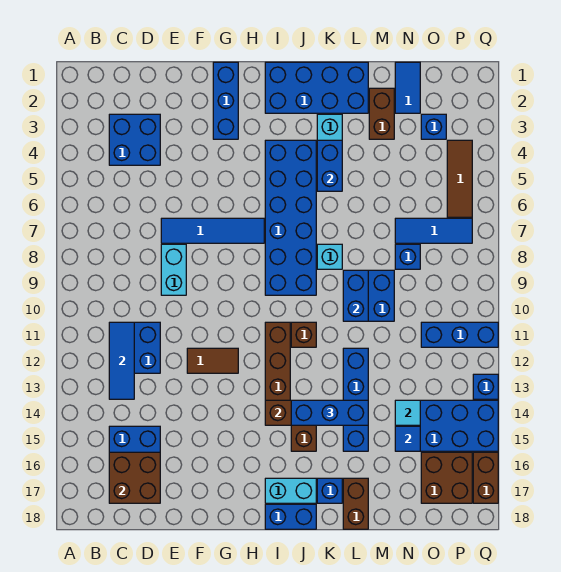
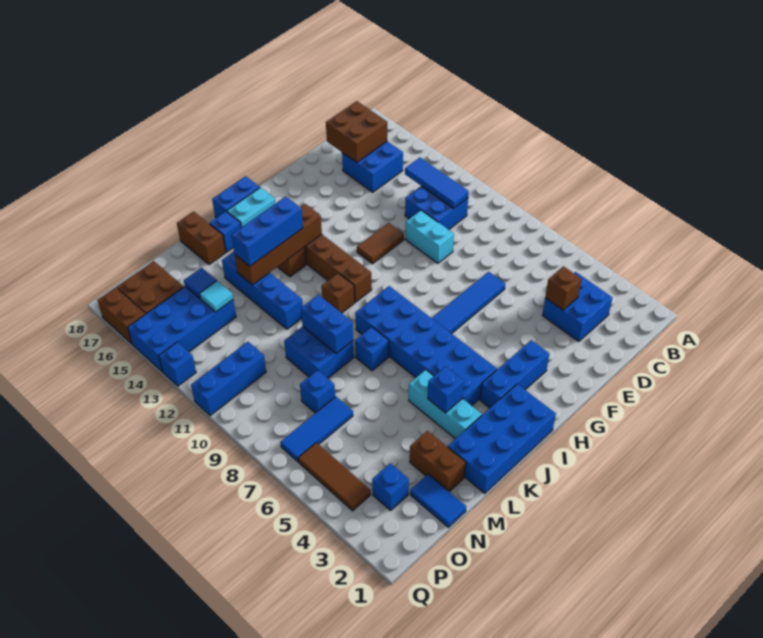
none -> brown 1x1 brick [545,266,582,310]
cyan 1x2 brick [161,244,186,295] -> cyan 1x2 brick moved to [406,210,454,263]
blue 1x3 brick [213,62,238,139] -> blue 1x3 brick turned to [480,340,549,408]
blue 1x2 brick [317,140,342,191] -> blue 1x1 brick [428,367,464,413]
cyan 1x1 brick [317,244,342,269] -> blue 1x1 brick [355,327,389,371]

